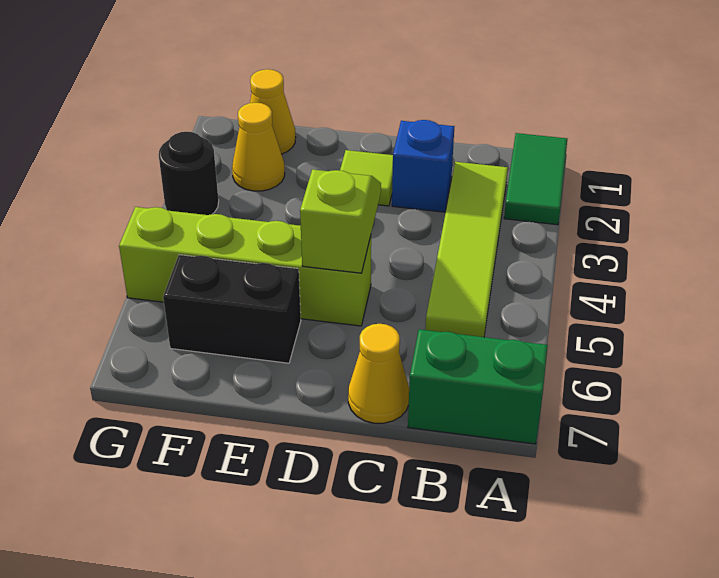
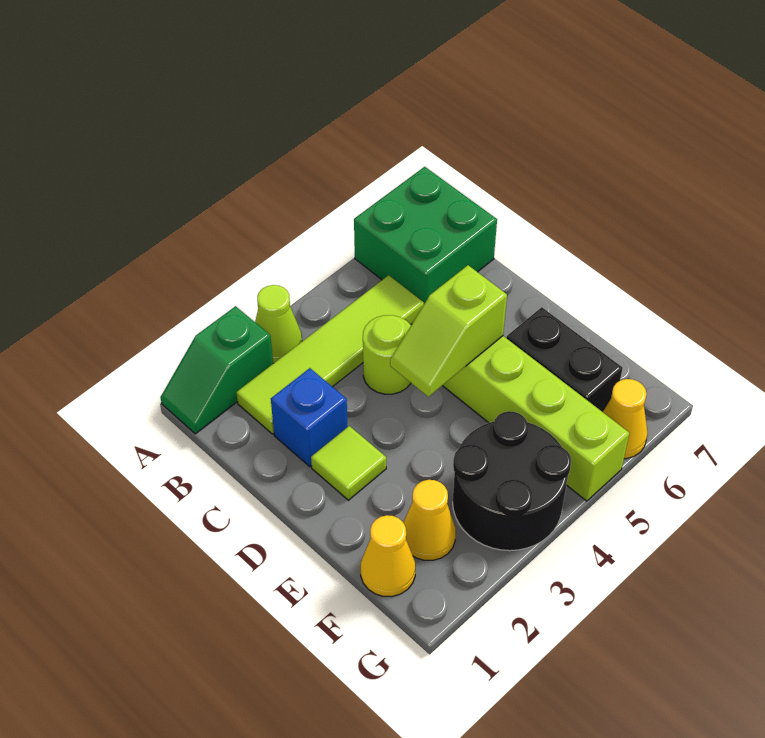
green 1x2 tile [504,133,567,225] -> green 1x2 slope [160,306,273,434]
none -> lime 1x1 cone [255,285,302,363]
green 1x2 brick [408,329,548,444] -> green 2x2 brick [354,167,497,304]
none -> lime 1x1 round brick [363,315,411,394]
yellow 1x1 cone [348,324,409,423] -> yellow 1x1 cone moved to [603,379,648,459]
black 1x1 round brick [159,132,219,215] -> black 2x2 round brick [453,411,571,551]

